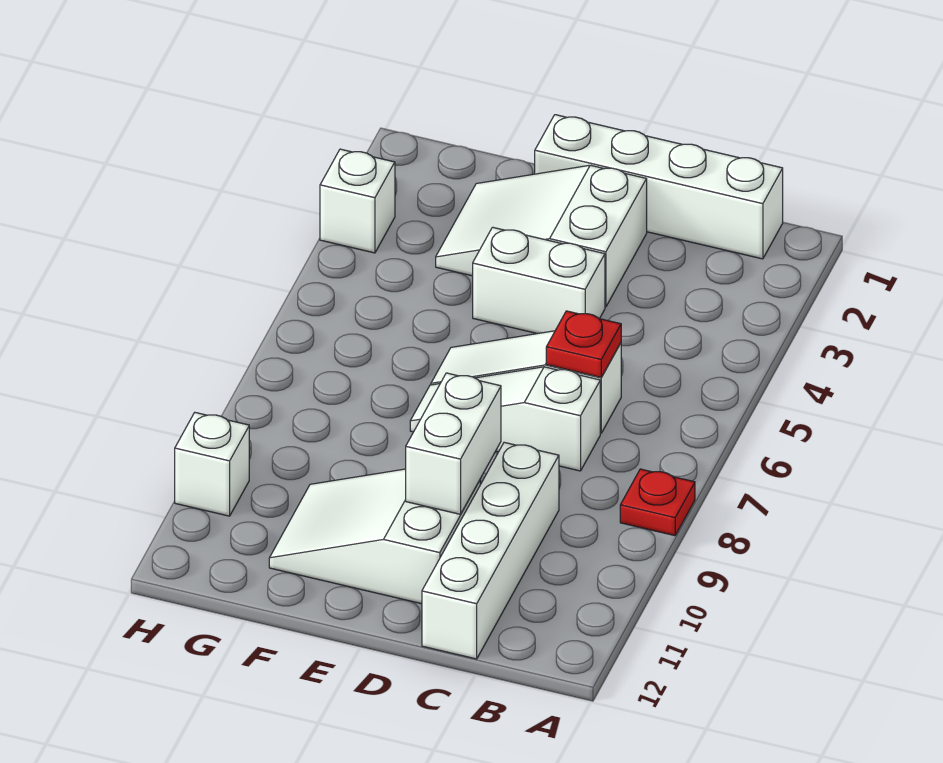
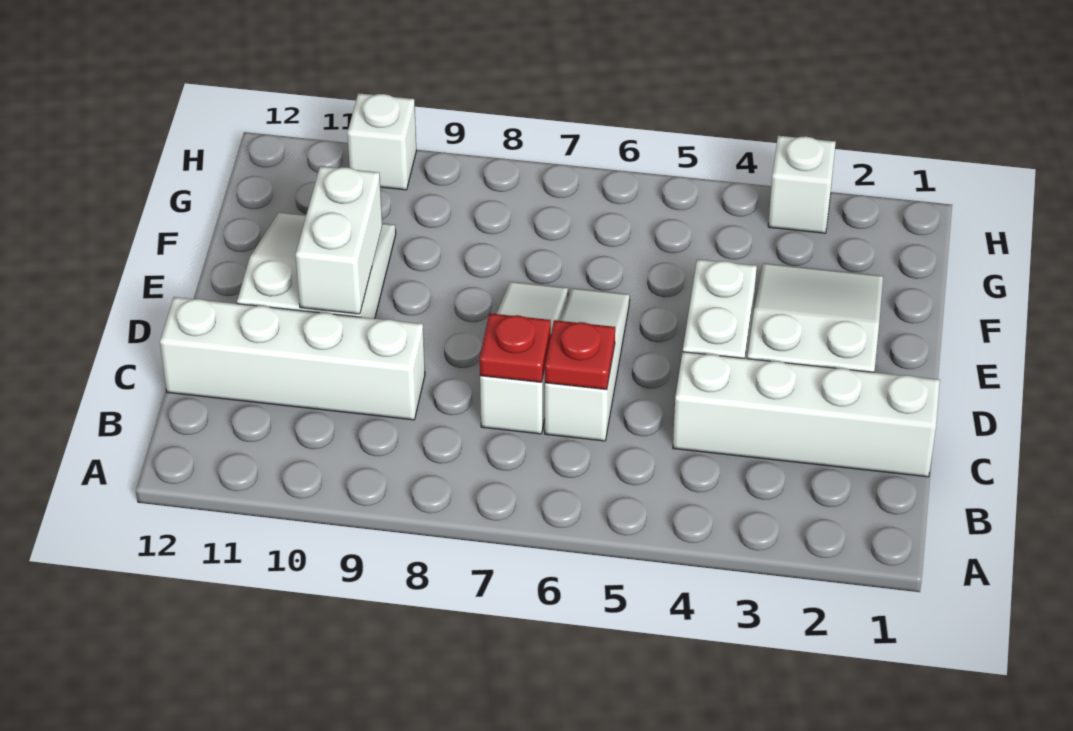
red 1x1 plate [620,469,695,536] -> red 1x1 plate moved to [480,313,551,382]
white 1x4 brick [535,115,783,259] -> white 1x4 brick turned to [673,352,940,477]
white 1x2 brick [406,373,501,514] -> white 1x2 brick turned to [296,166,382,314]

